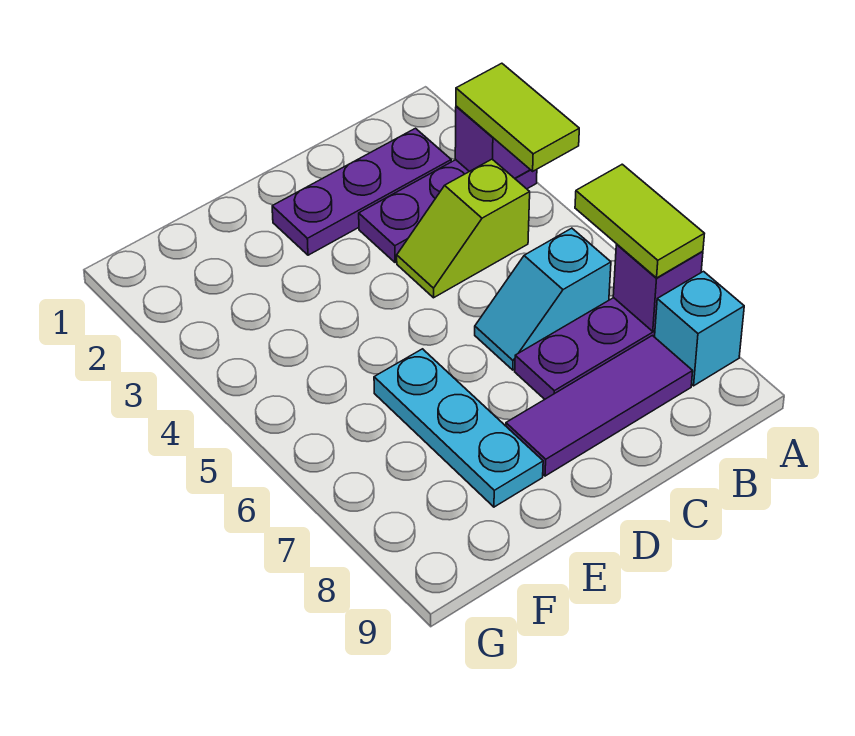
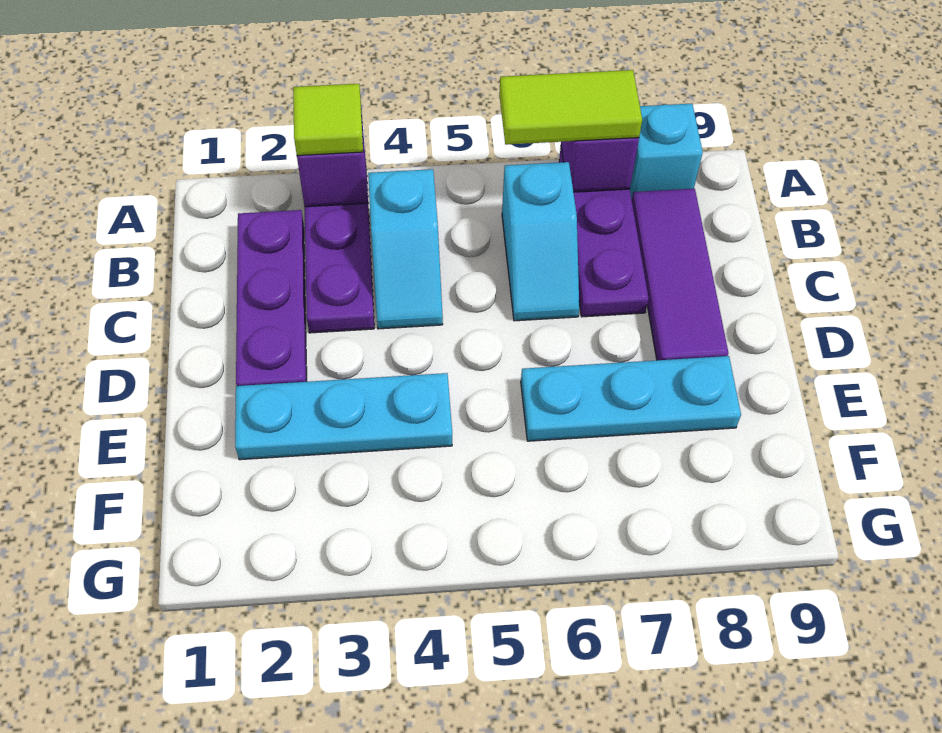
lime 1x2 tile [456,63,579,171] -> lime 1x1 tile [293,84,363,155]
lime 1x2 slope [397,159,530,298] -> cyan 1x2 slope [368,169,443,329]
none -> cyan 1x3 plate [235,373,452,460]

